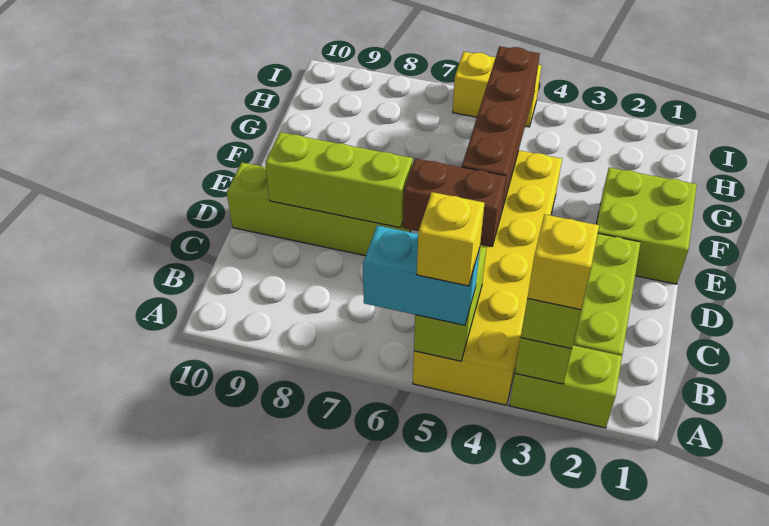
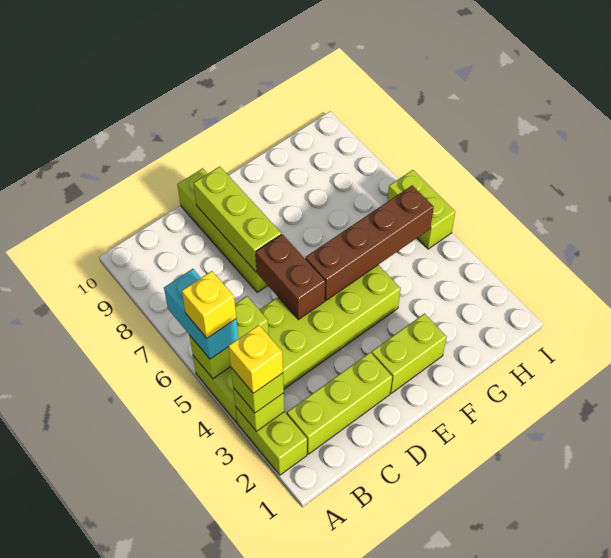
yellow 2x6 brick [413,150,562,405] -> lime 2x6 brick [193,265,401,423]
lime 2x2 brick [596,168,697,284] -> lime 1x2 brick [372,314,447,393]
yellow 1x2 brick [453,52,541,127] -> lime 1x2 brick [387,170,455,249]

